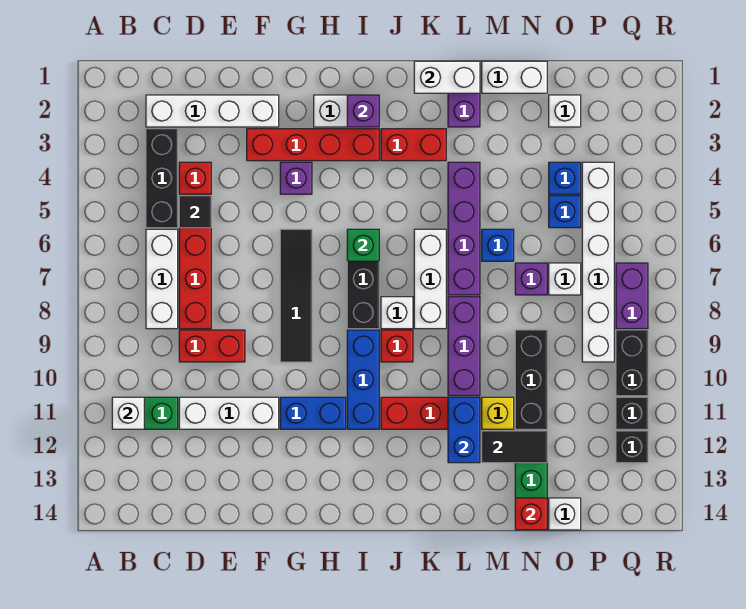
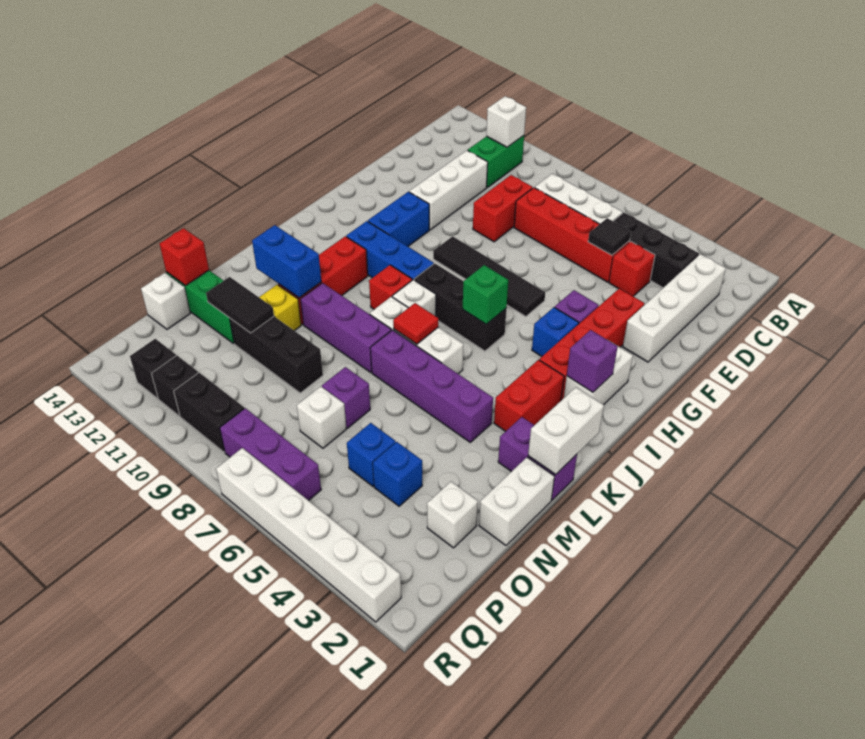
none -> red 1x1 tile [393,303,438,344]
blue 1x1 brick [482,229,514,261] -> blue 1x1 brick moved to [532,307,579,357]
black 1x2 tile [482,431,547,463] -> black 1x2 tile turned to [206,277,274,333]
white 1x6 brick [582,162,614,362] -> white 1x6 brick moved to [216,448,401,622]
purple 1x2 brick [616,263,648,329] -> purple 1x3 brick [220,408,321,501]

